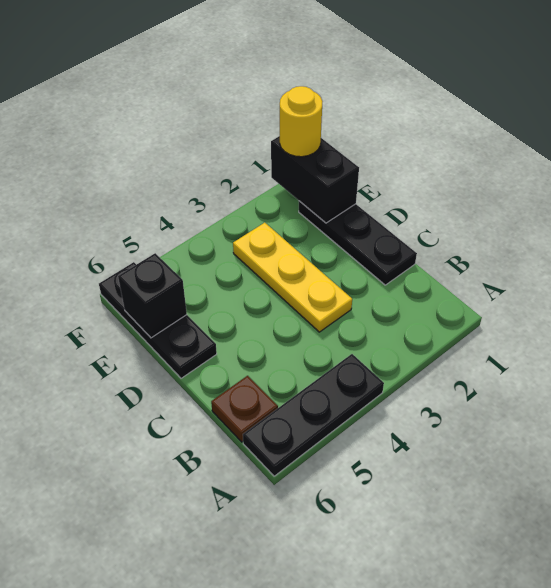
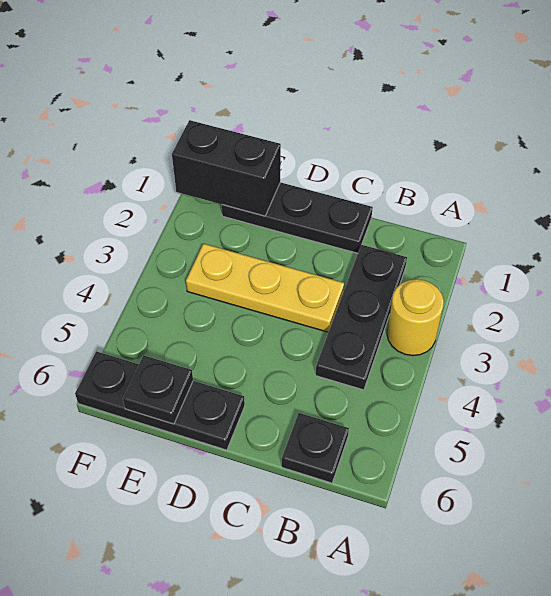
black 1x3 plate [243,354,384,476] -> black 1x3 plate moved to [316,245,407,390]
brown 1x1 plate [211,376,278,442] -> black 1x1 plate [282,413,349,483]
black 1x1 brick [118,253,187,338] -> black 1x1 plate [123,355,193,424]
yellow 1x1 round brick [280,86,323,157] -> yellow 1x1 round brick moved to [387,279,444,356]

